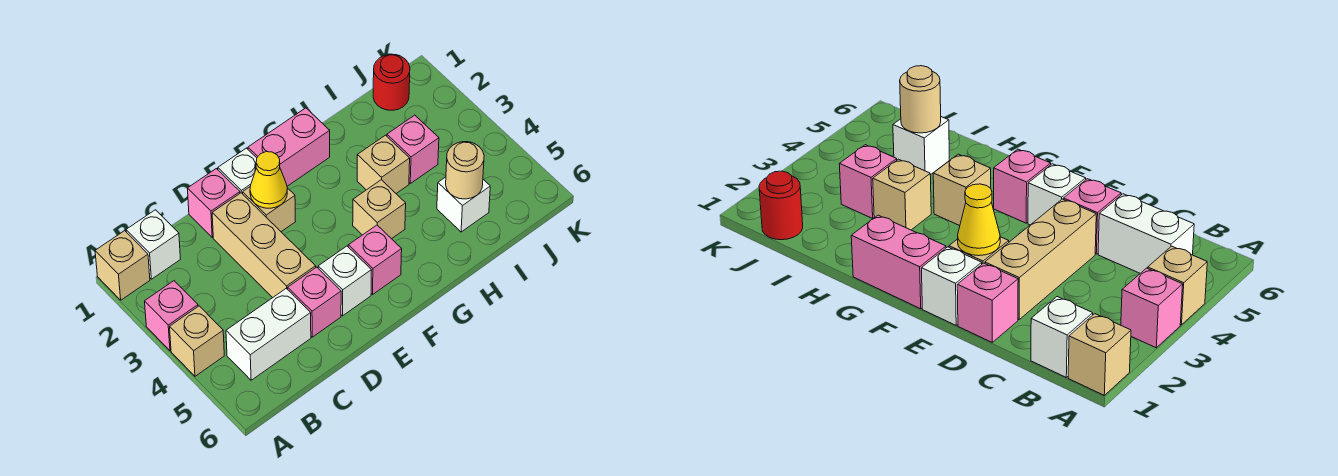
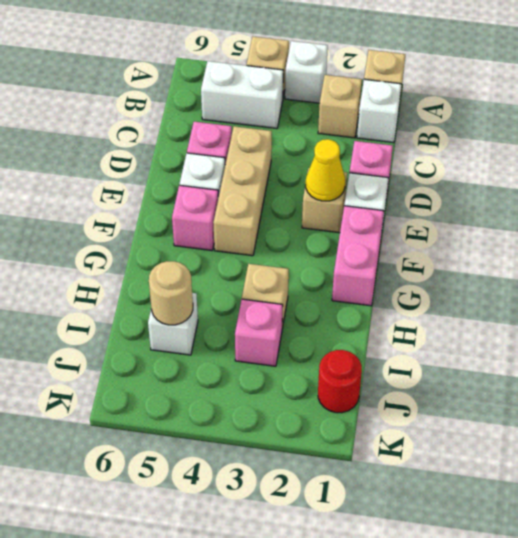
pink 1x1 brick [145,281,198,351] -> white 1x1 brick [285,41,328,103]
white 1x2 brick [226,289,311,380] -> white 1x2 brick turned to [201,61,283,129]
tan 1x3 brick [212,193,316,298] -> tan 1x3 brick turned to [213,126,272,256]
tan 1x1 brick [353,180,406,239] -> tan 1x1 brick moved to [318,75,362,138]

